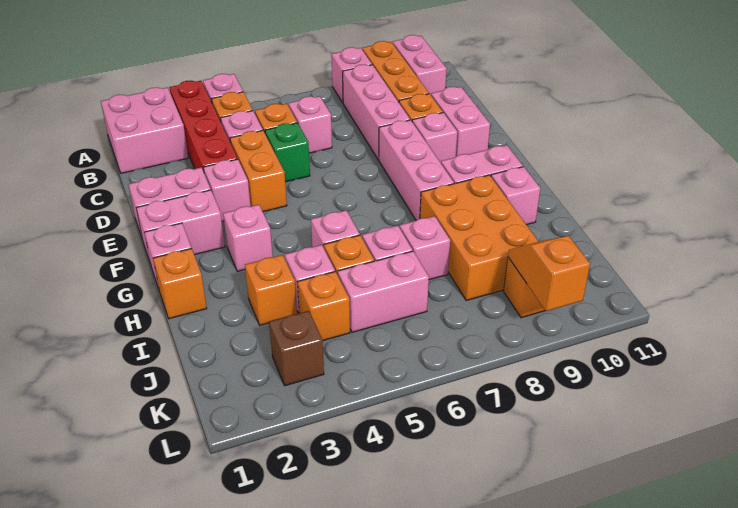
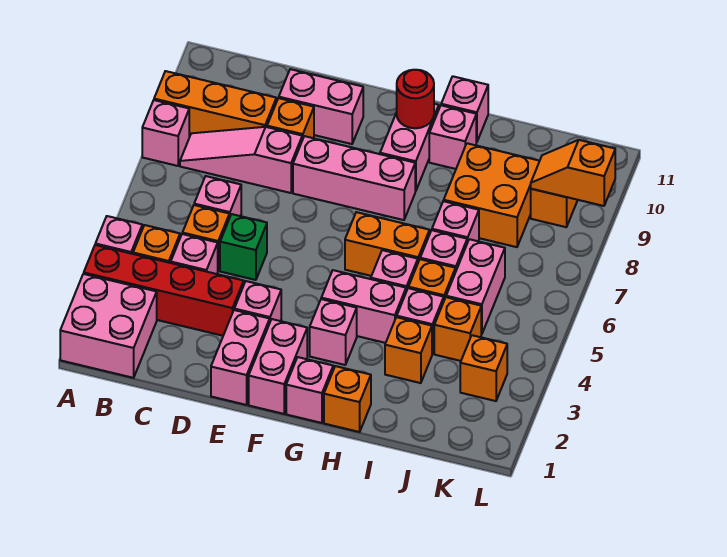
pink 1x2 brick [393,35,447,95] -> pink 1x2 brick moved to [321,270,406,343]
pink 1x3 brick [343,64,410,160] -> pink 1x3 slope [180,127,302,193]
orange 1x2 brick [230,130,287,212] -> orange 1x2 brick moved to [345,212,430,276]
pink 1x1 brick [412,113,457,163] -> pink 1x1 brick moved to [441,76,488,142]
none -> red 1x1 round brick [397,70,434,128]
orange 2x3 brick [420,175,539,301] -> orange 2x2 brick [444,143,539,247]
brown 1x1 brick [269,311,324,386] -> orange 1x1 brick [460,335,507,401]

